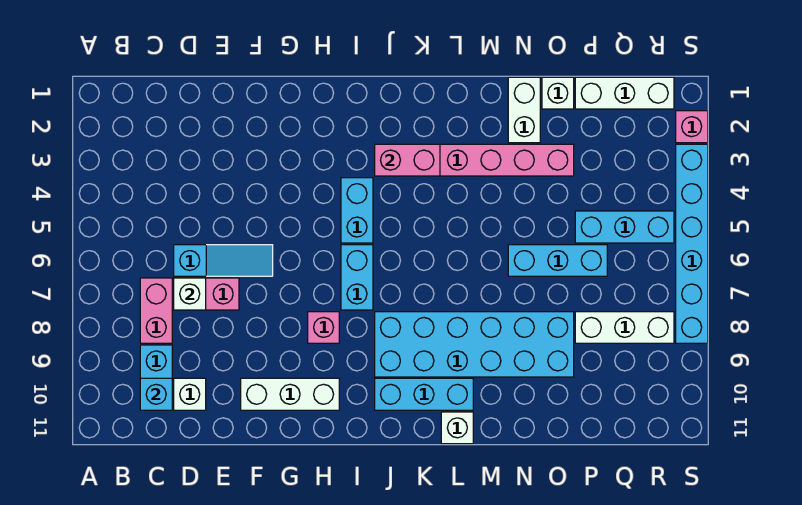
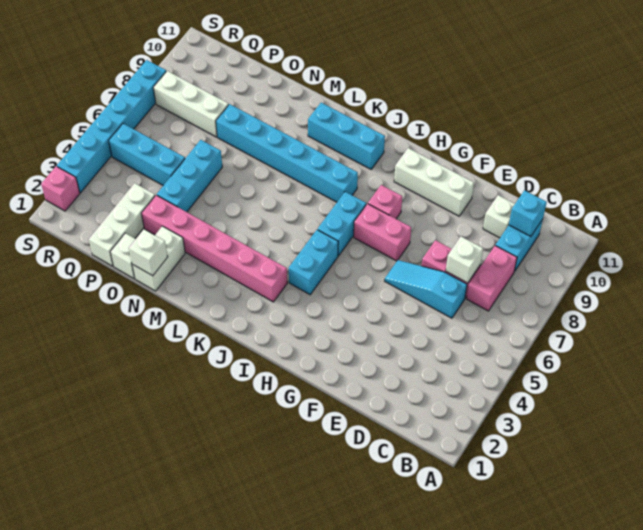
pink 1x2 brick [375,144,440,176] -> pink 1x2 brick moved to [354,204,411,261]
cyan 2x6 brick [375,312,574,377] -> cyan 1x6 brick [216,104,358,202]
white 1x1 brick [441,412,473,444] -> white 1x1 brick moved to [129,229,168,276]
cyan 1x3 brick [508,245,607,276] -> cyan 1x3 brick turned to [157,140,222,212]
white 1x3 brick [575,77,674,109] -> white 1x3 brick turned to [89,183,155,266]

